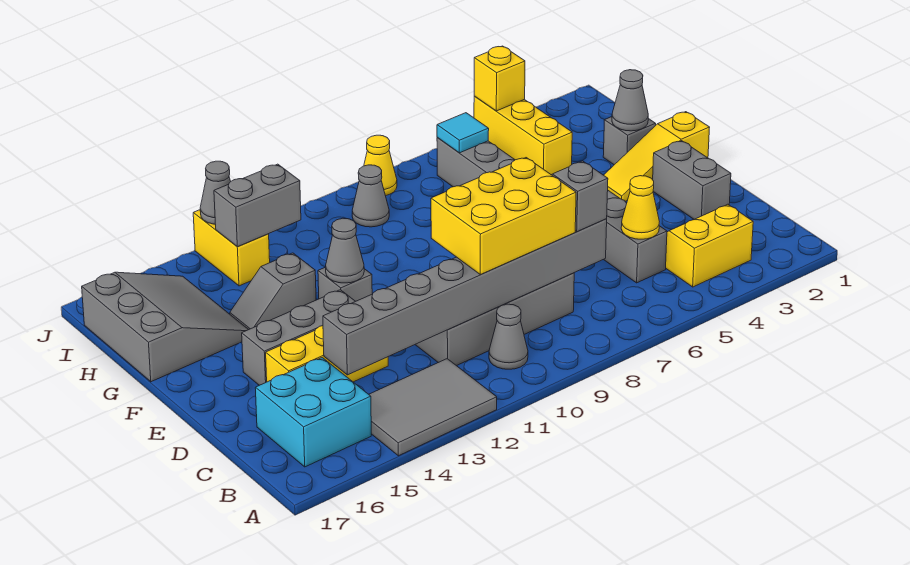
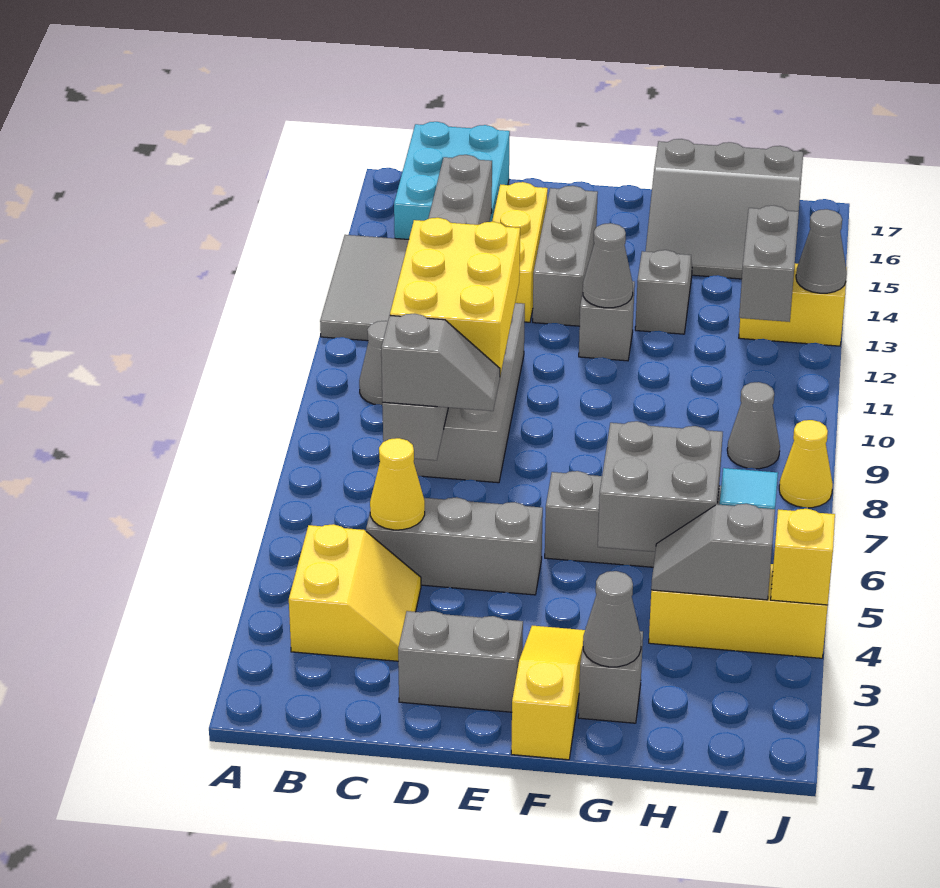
cyan 2x2 brick [255,358,371,467] -> cyan 2x3 brick [394,122,510,239]
none -> grey 2x2 brick [598,421,723,552]
none -> grey 1x2 slope [651,504,775,600]

